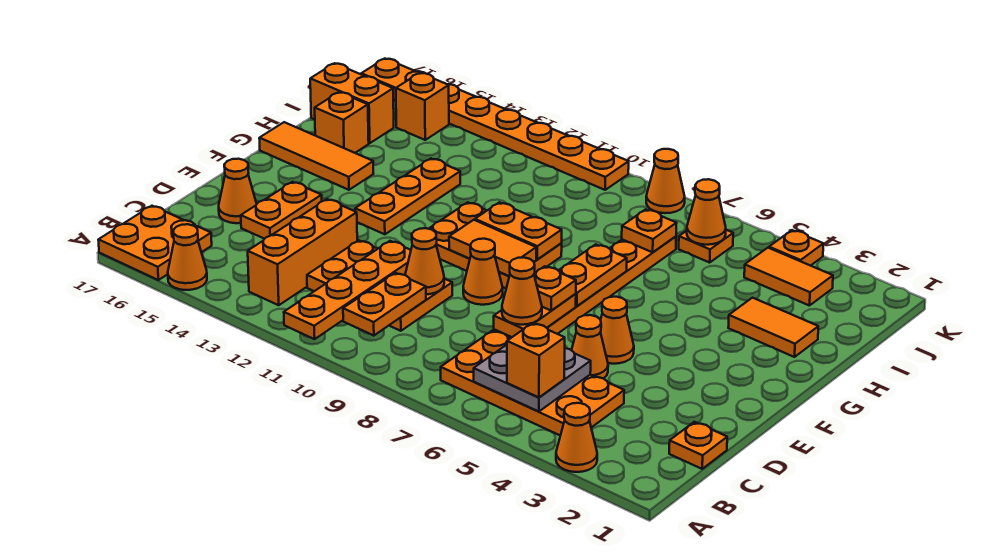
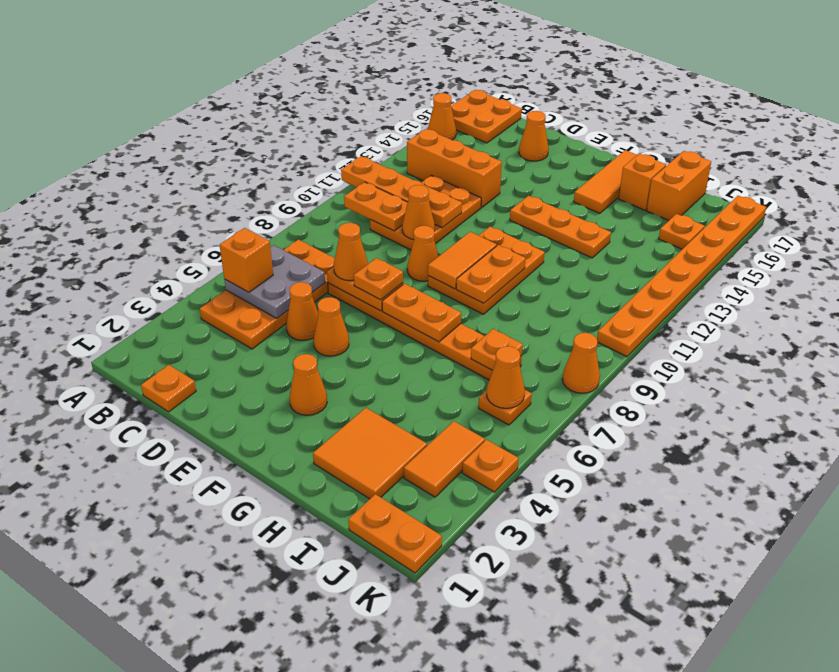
orange 1x1 cone [556,403,597,472] -> orange 1x1 cone moved to [290,354,327,415]
orange 1x2 plate [241,182,322,239] -> orange 1x2 plate moved to [348,494,442,573]
orange 1x2 tile [728,298,818,357] -> orange 2x2 tile [313,408,427,499]
orange 1x1 brick [396,73,449,140] -> orange 1x1 plate [659,214,705,249]

